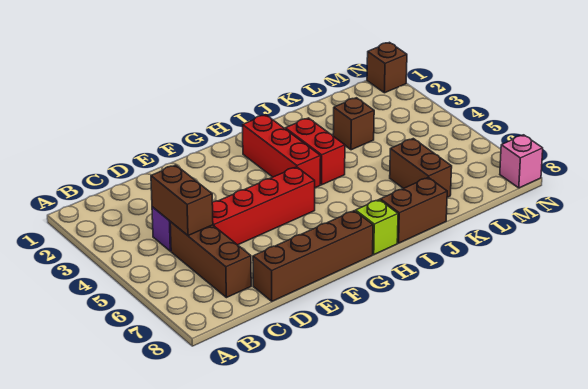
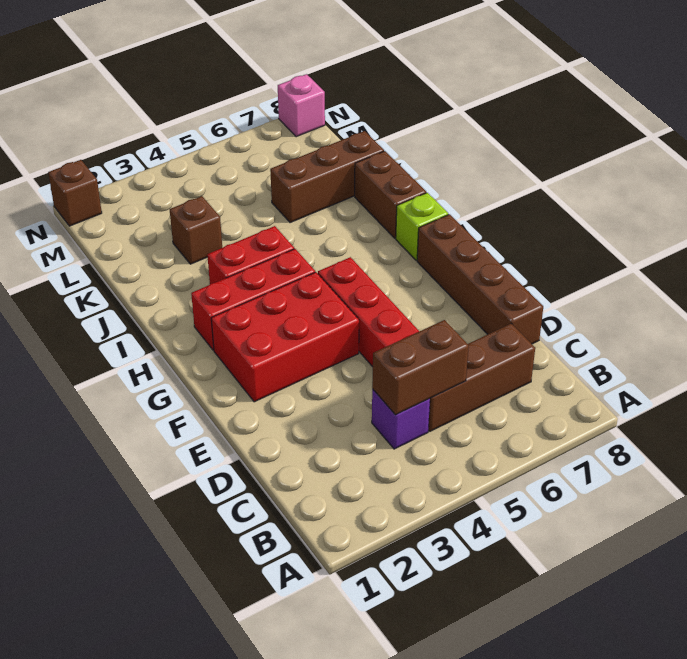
none -> red 2x3 brick [211,272,359,402]
brown 1x2 brick [390,139,452,197] -> brown 1x3 brick [270,131,384,223]

